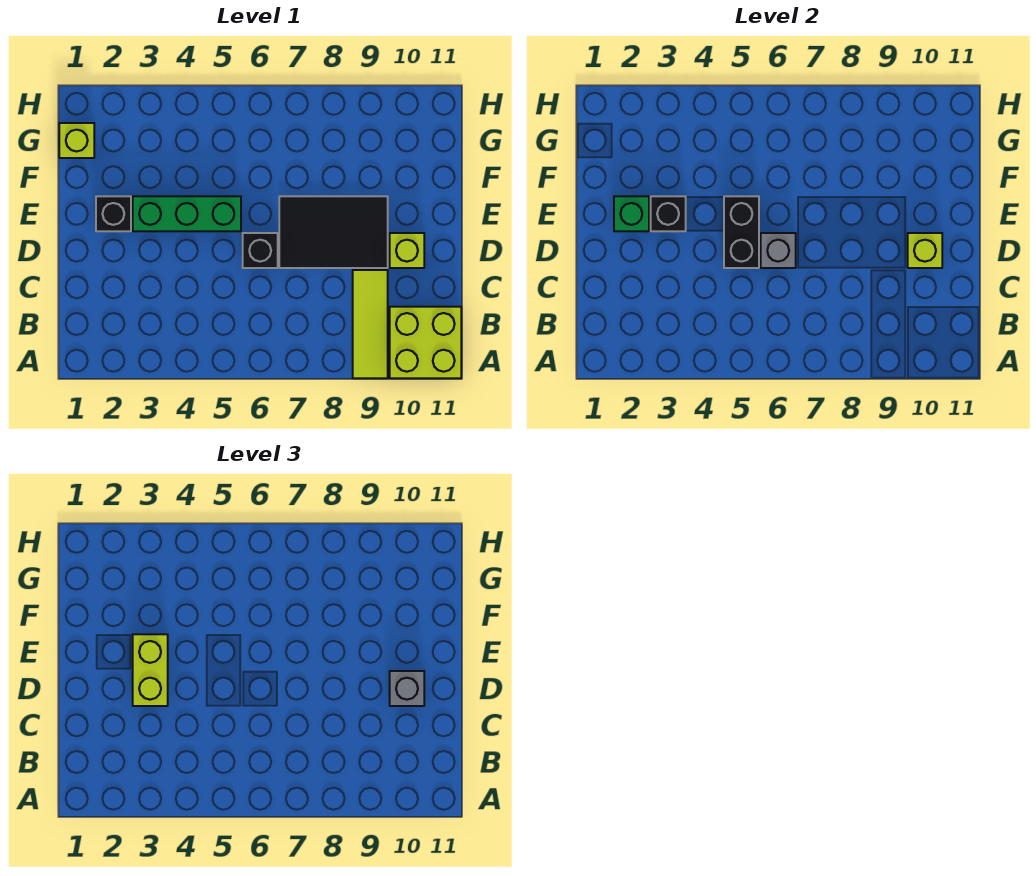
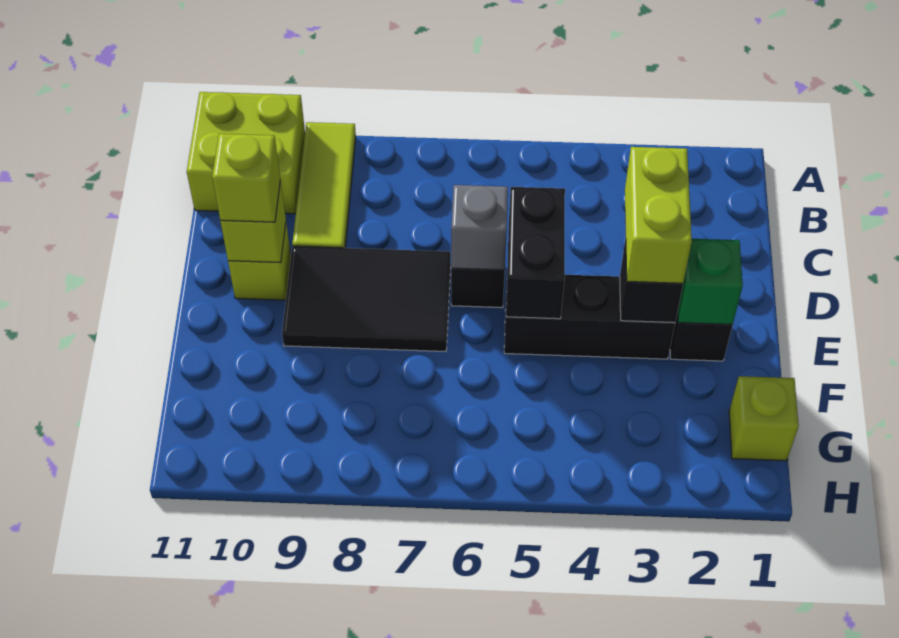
grey 1x1 brick [390,671,424,706] -> lime 1x1 brick [212,134,280,222]
green 1x3 brick [133,196,241,231] -> black 1x3 brick [504,275,675,359]

